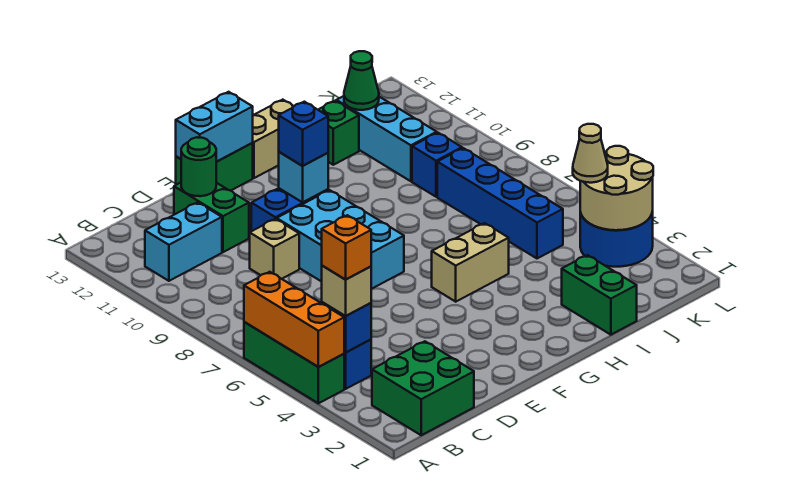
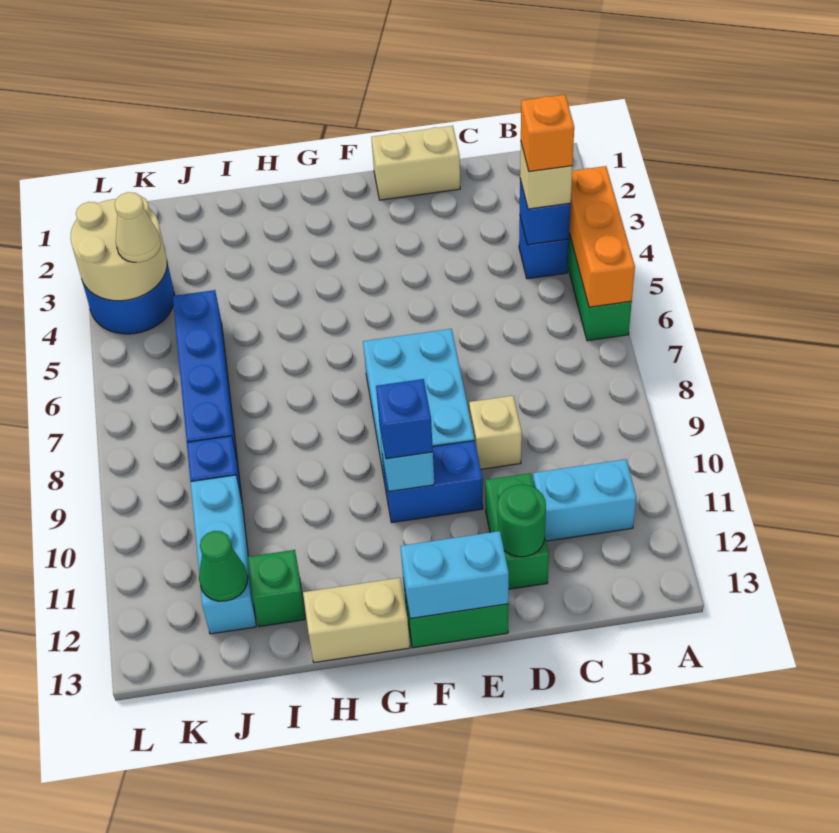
green 2x2 brick [372,341,474,435] -> none
tan 1x2 brick [432,223,509,302] -> tan 1x2 brick moved to [371,126,460,200]
green 1x2 brick [562,255,637,335] -> none

